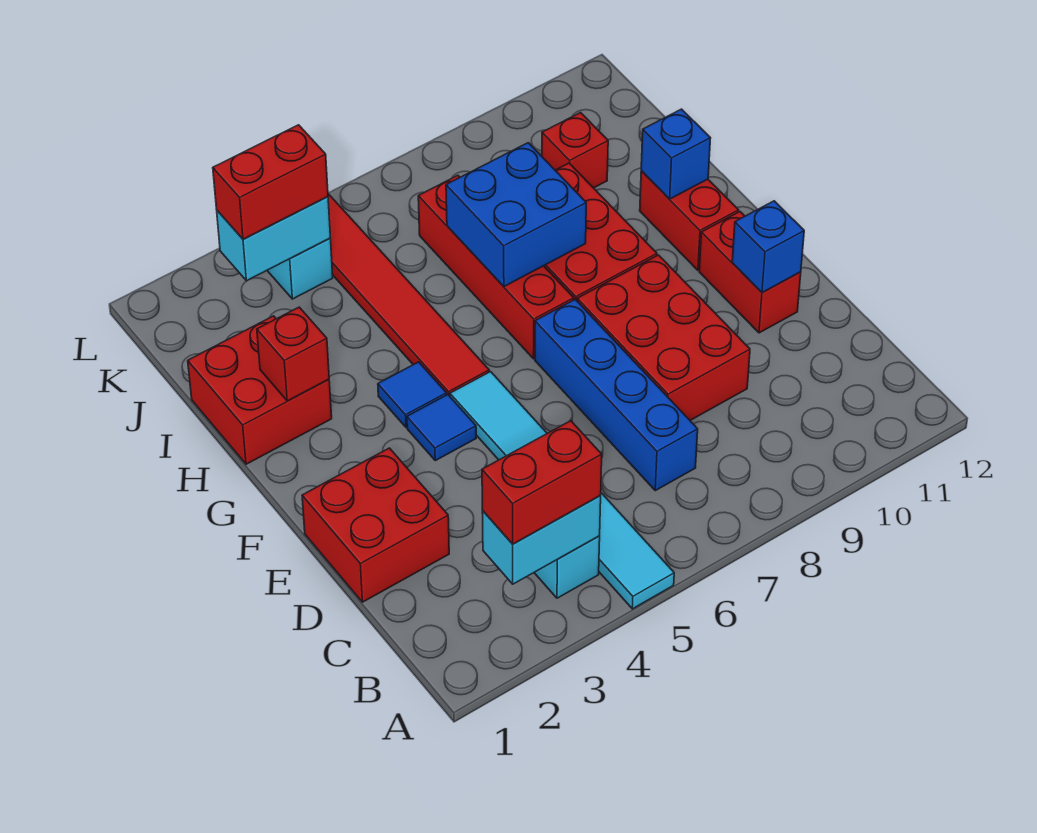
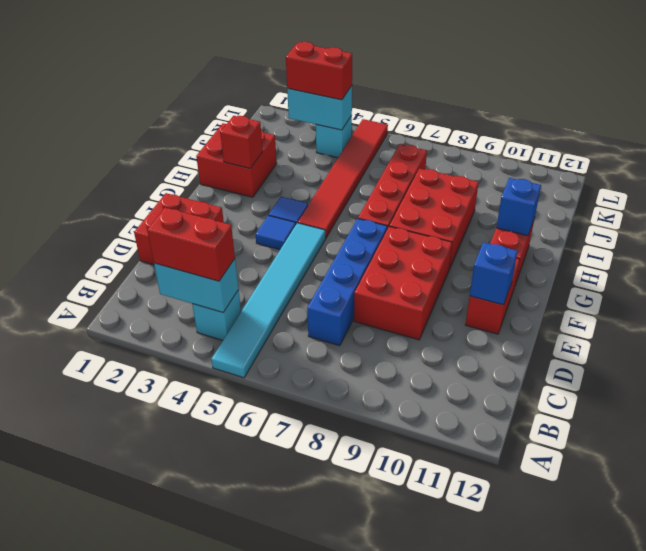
blue 2x2 brick [446,143,586,287] -> none
red 1x1 brick [542,113,608,188] -> none

